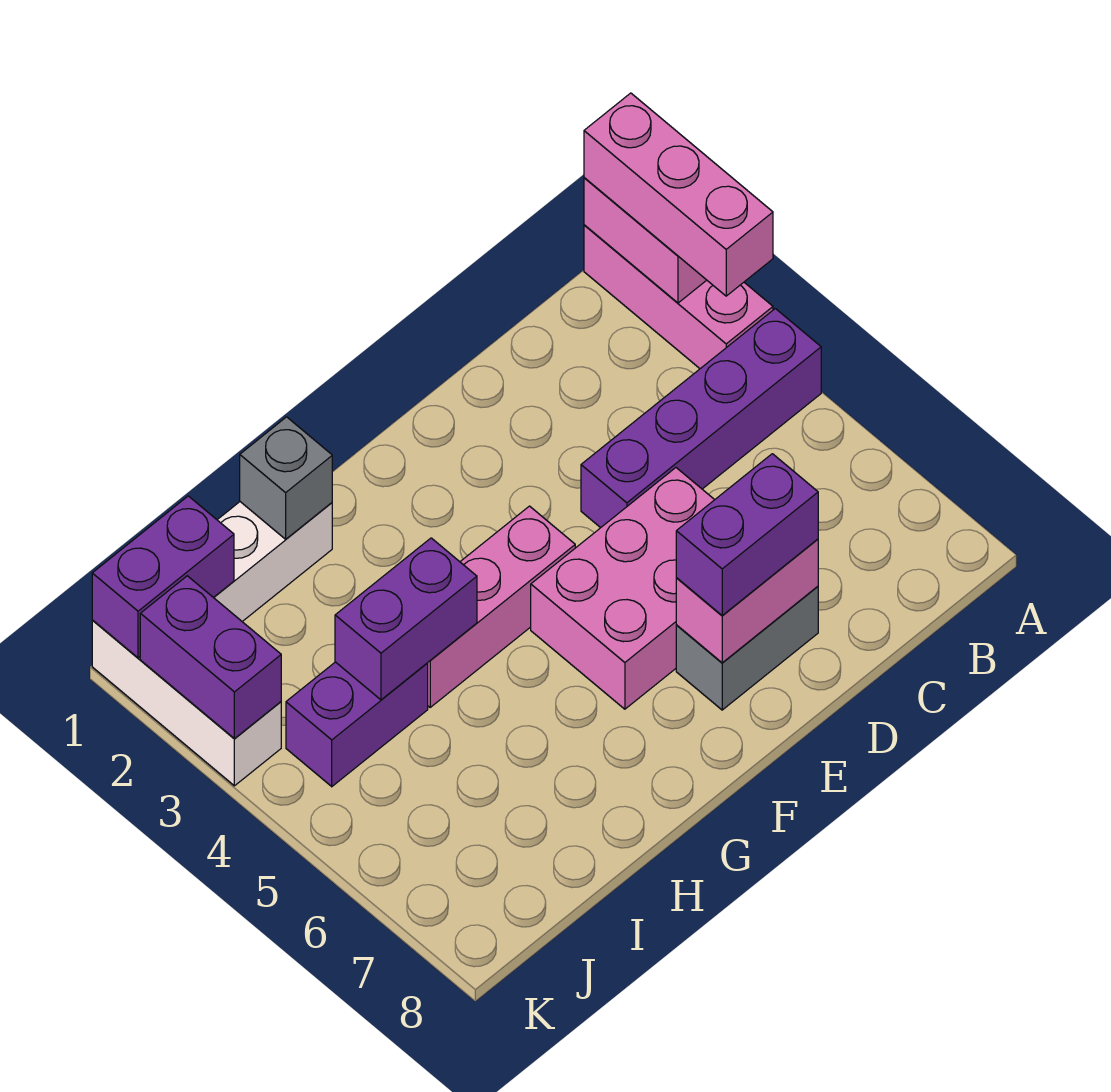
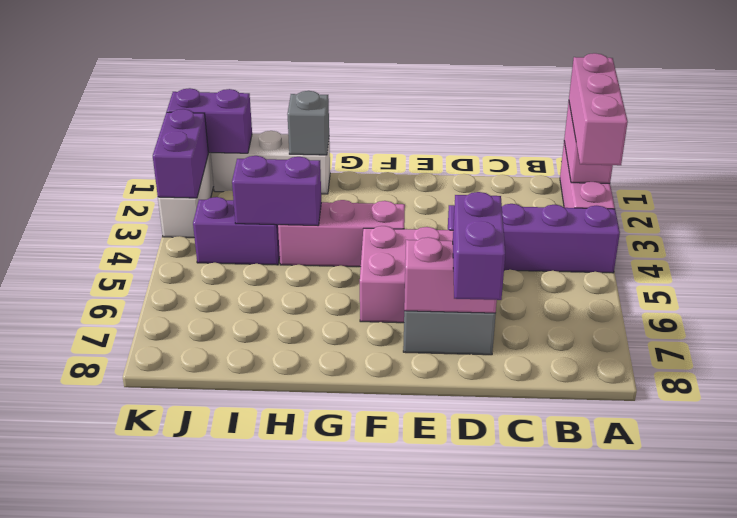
purple 1x2 brick [676,454,818,616] -> purple 1x2 brick turned to [453,192,505,300]

